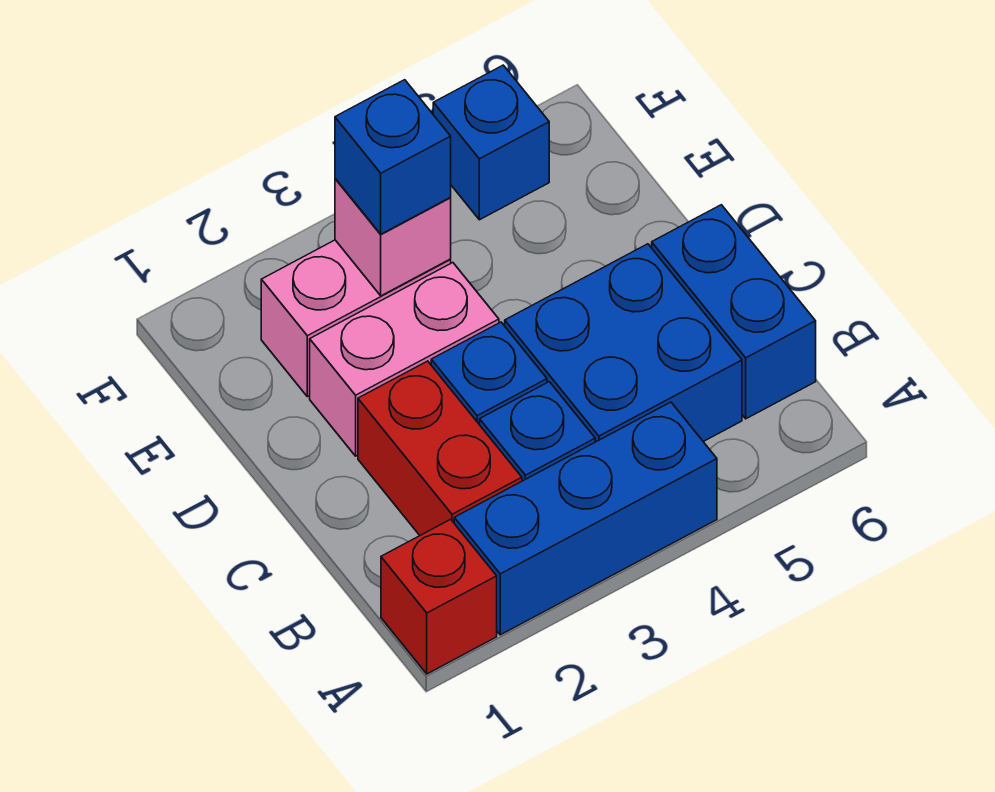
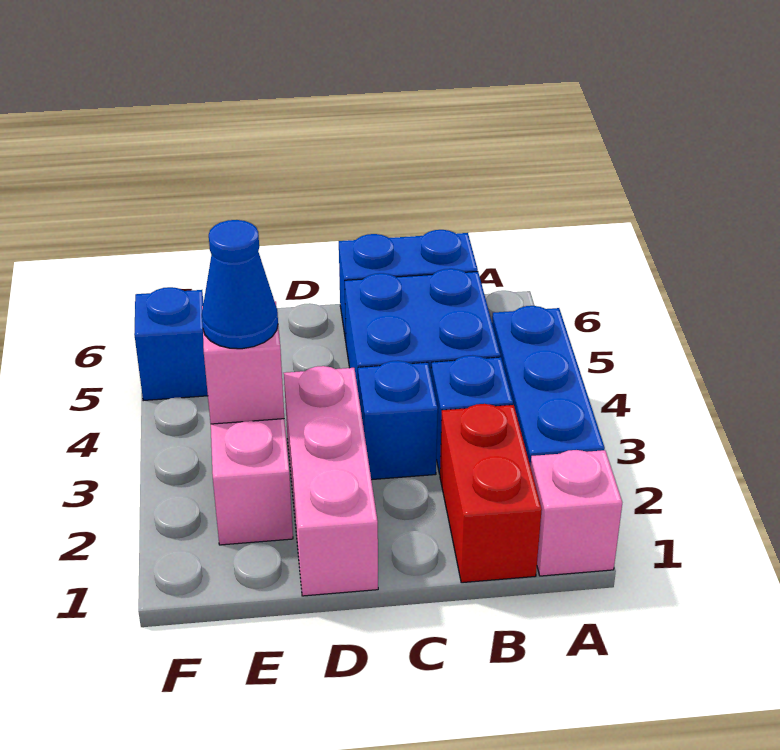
red 1x1 brick [381,519,497,674] -> pink 1x1 brick [530,450,622,576]
red 1x2 brick [358,361,522,535] -> red 1x2 brick turned to [440,404,542,583]
pink 1x2 brick [310,263,499,456] -> pink 1x3 brick [284,366,378,596]
blue 1x1 brick [335,80,451,234] -> blue 1x1 cone [202,220,278,349]

